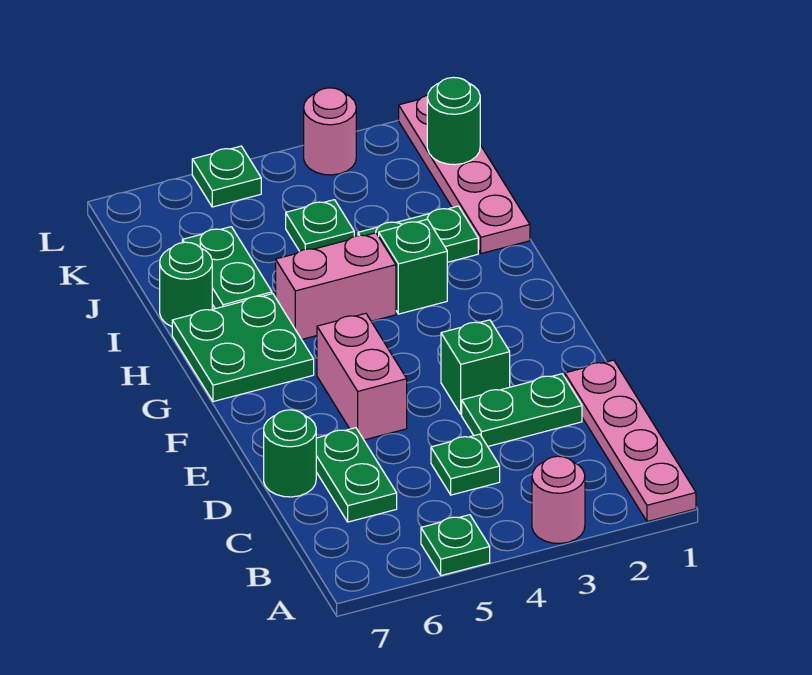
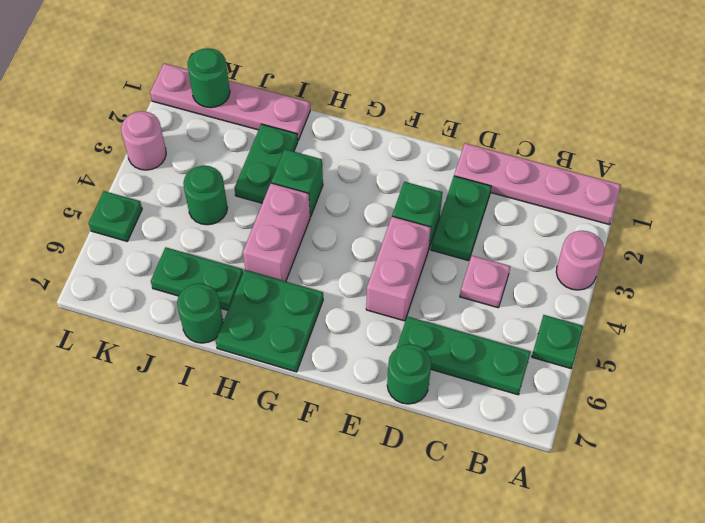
green 1x1 plate [431,434,500,495] -> pink 1x1 plate [460,256,510,308]
green 1x2 plate [316,428,397,522] -> green 1x3 plate [397,316,531,395]
pink 1x2 brick [317,313,407,440] -> pink 1x2 brick turned to [366,216,431,321]
green 1x1 plate [286,200,354,251] -> green 1x1 round brick [183,166,228,225]

